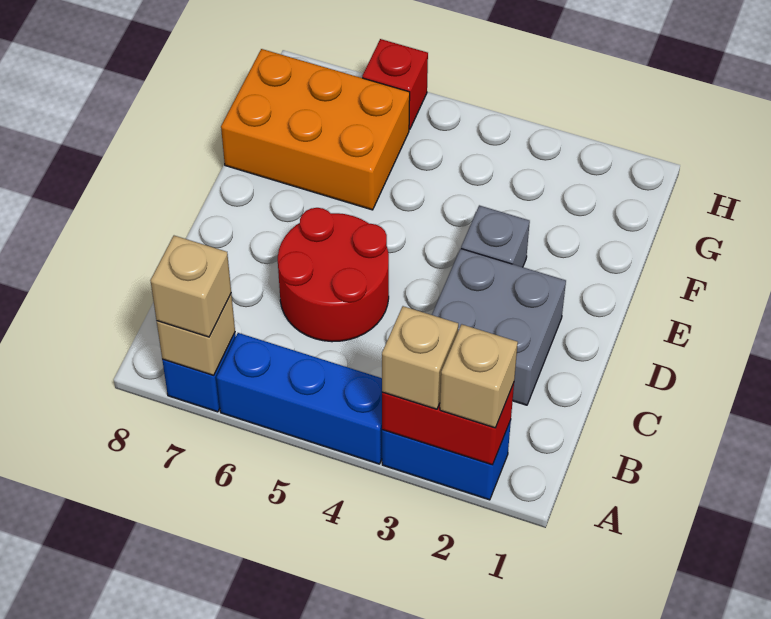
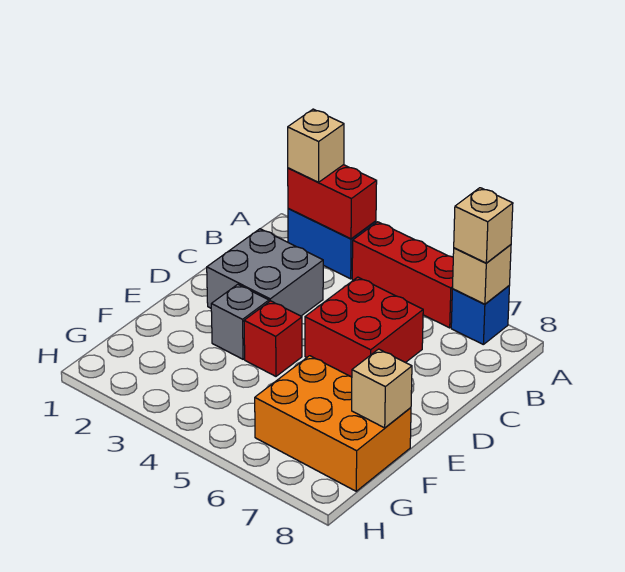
tan 1x1 brick [382,306,458,409] -> tan 1x1 brick moved to [352,349,412,428]
blue 1x3 brick [217,333,382,464] -> red 1x3 brick [352,222,453,328]
red 2x2 round brick [278,208,389,342] -> red 2x2 brick [305,277,423,377]
red 1x1 brick [362,39,428,130] -> red 1x1 brick moved to [244,301,302,376]

